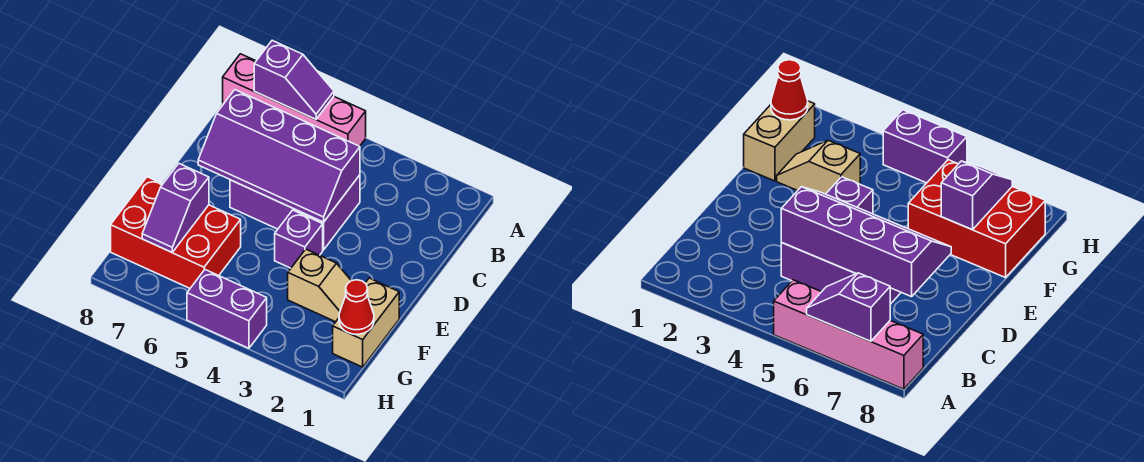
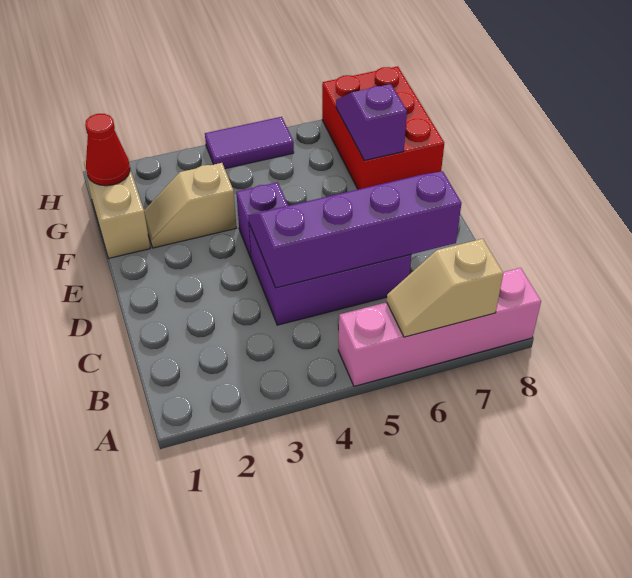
purple 1x2 slope [254,40,334,119] -> tan 1x2 slope [387,239,503,337]
red 2x3 brick [111,177,241,288] -> red 2x3 brick turned to [322,66,444,189]
purple 1x2 brick [187,270,267,348] -> purple 1x2 tile [205,117,294,169]

